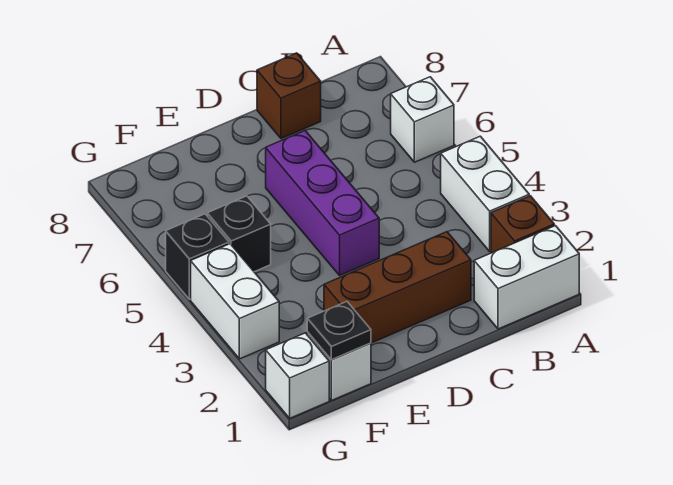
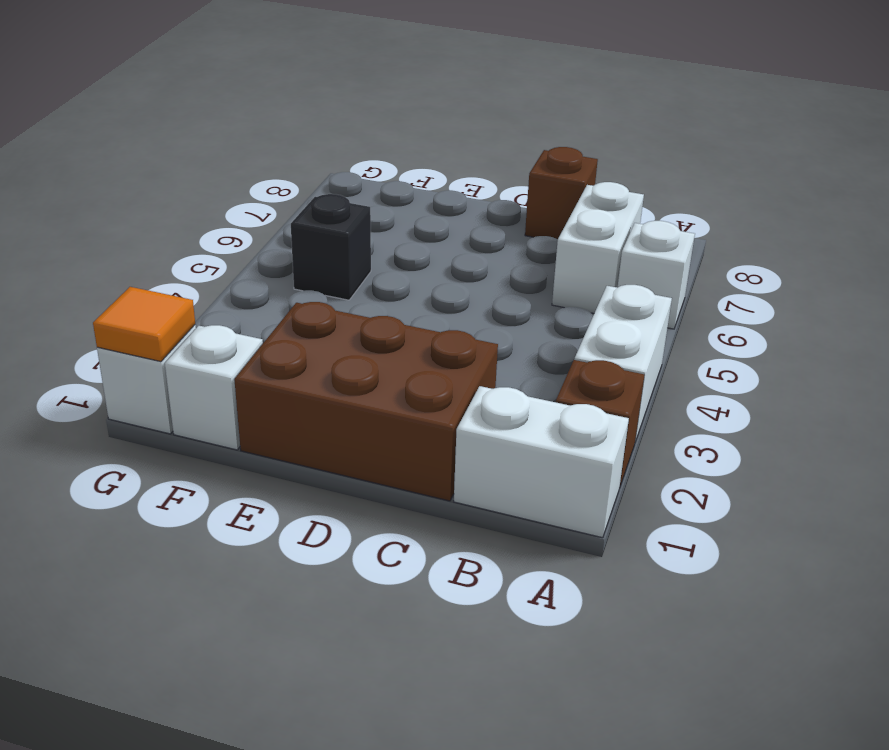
brown 1x3 brick [324,232,471,343] -> brown 2x3 brick [234,302,498,501]
purple 1x3 brick [266,131,379,275] -> none
black 1x1 plate [307,302,371,360] -> none
none -> orange 1x1 tile [93,287,195,362]
white 1x2 brick [191,244,279,359] -> white 1x2 brick moved to [552,182,644,313]
black 1x1 brick [166,214,229,299] -> none

